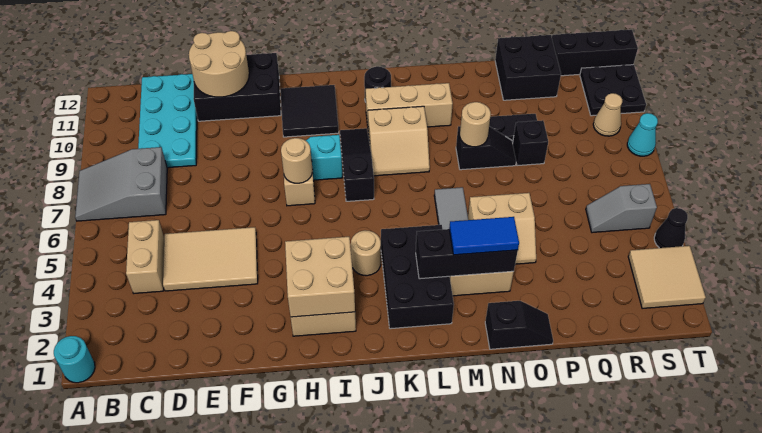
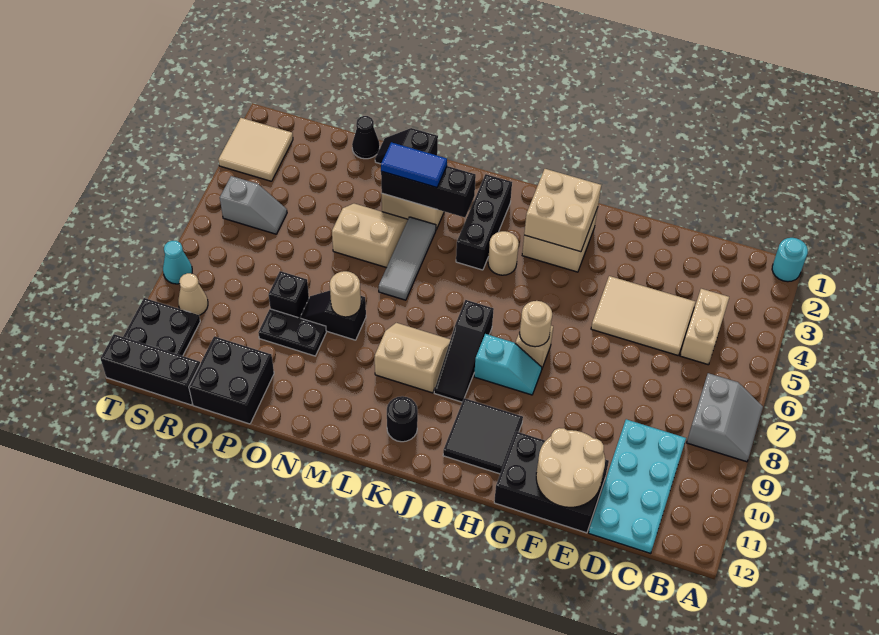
grey 2x3 slope [75,147,167,221] -> grey 2x2 slope [687,373,763,462]
black 2x3 brick [381,225,454,329] -> black 1x3 brick [456,174,512,270]
tan 1x3 brick [366,83,453,127] -> none
black 1x1 cone [654,208,688,248] -> black 1x1 cone moved to [352,116,380,159]

